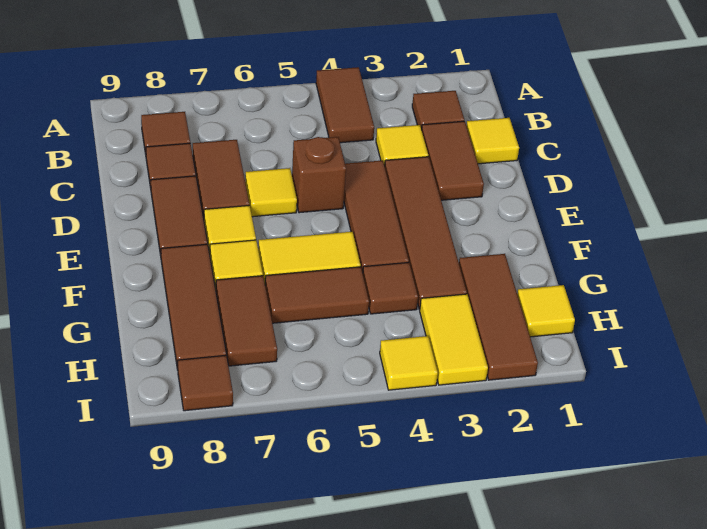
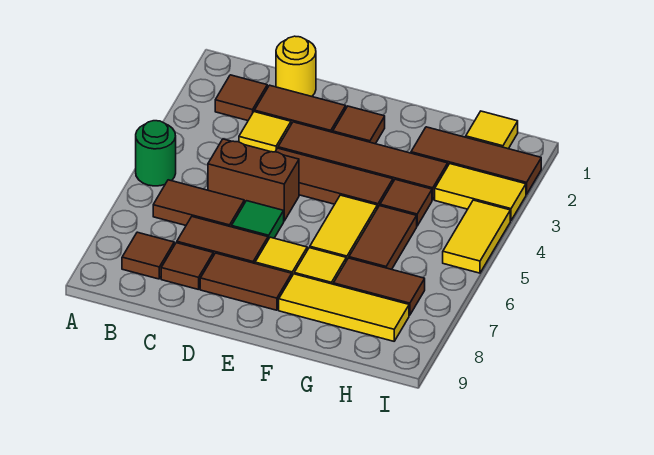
brown 1x2 tile [316,67,374,143] -> brown 1x2 tile moved to [153,180,244,227]
none -> green 1x1 round brick [136,121,176,186]
yellow 1x1 tile [467,118,519,164] -> yellow 1x1 round brick [276,36,316,96]
brown 1x1 brick [292,137,346,213] -> brown 1x2 brick [208,139,299,221]
yellow 1x1 tile [245,168,297,217] -> green 1x1 tile [232,201,284,240]
brown 1x3 tile [161,244,226,370] -> yellow 1x3 tile [279,274,409,341]
yellow 1x1 tile [380,336,438,390] -> yellow 1x2 tile [443,200,510,273]
brown 1x1 tile [178,355,233,411] -> brown 1x1 tile moved to [333,106,385,144]

